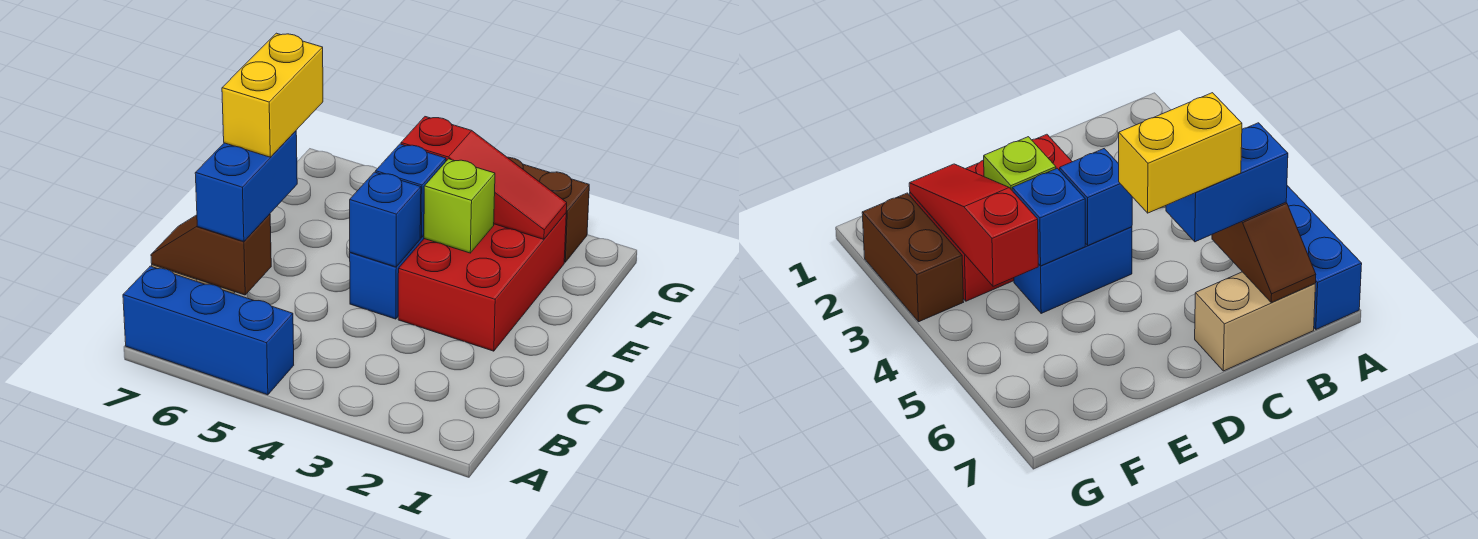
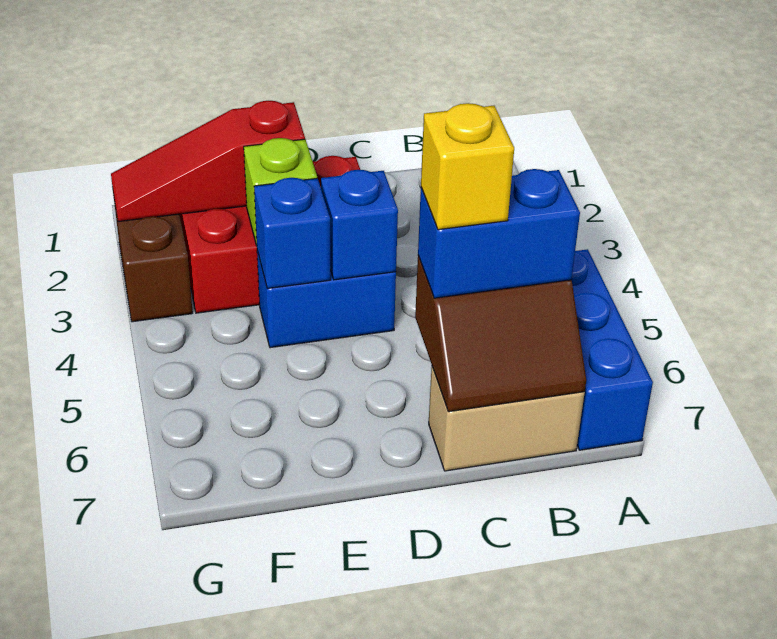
brown 1x2 slope [151,214,271,295] -> brown 2x2 slope [415,256,586,412]
yellow 1x2 brick [222,33,323,157] -> yellow 1x1 brick [421,103,514,230]
red 1x3 slope [401,117,567,239] -> red 1x3 slope turned to [111,101,305,222]

